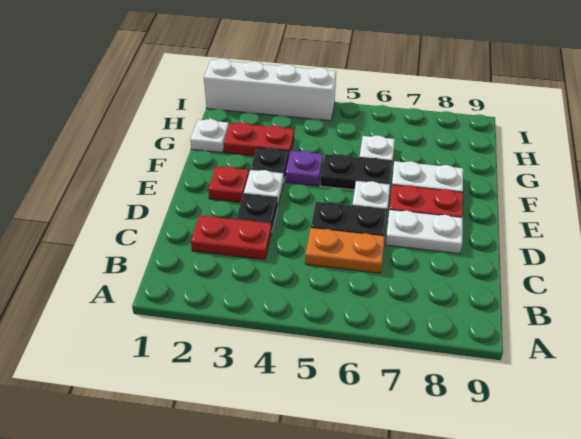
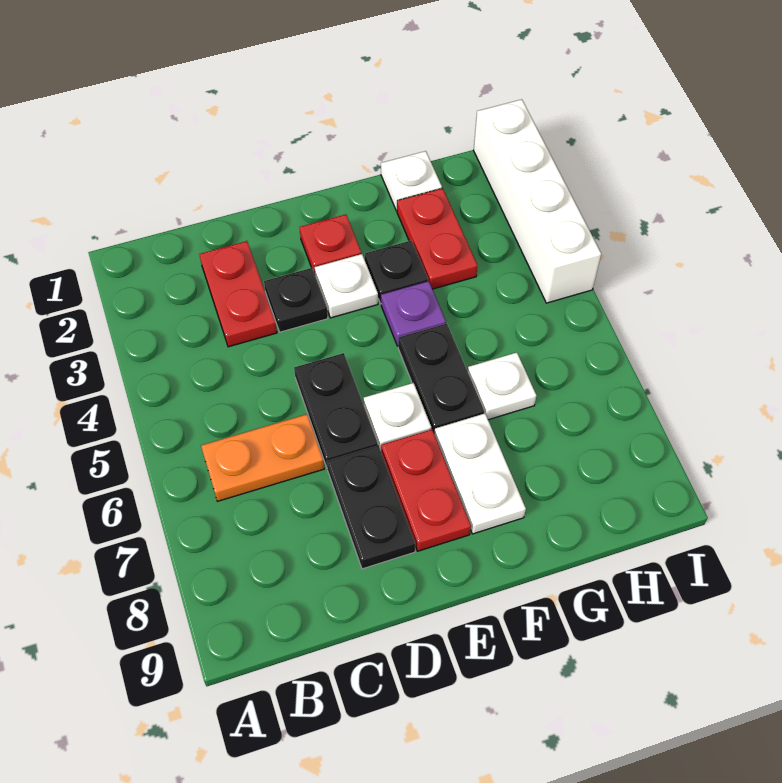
orange 1x2 plate [305,228,385,273] -> orange 1x2 plate turned to [201,414,324,501]
white 1x2 plate [386,210,463,254] -> black 1x2 plate [327,446,415,569]

